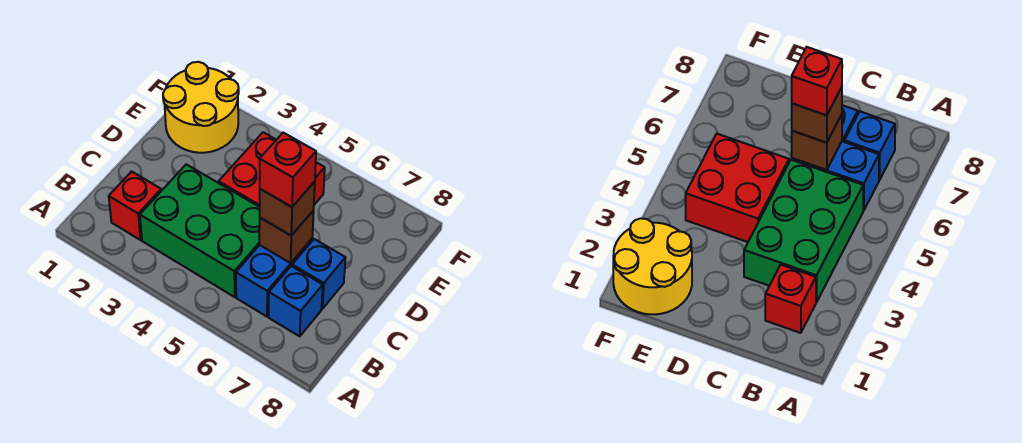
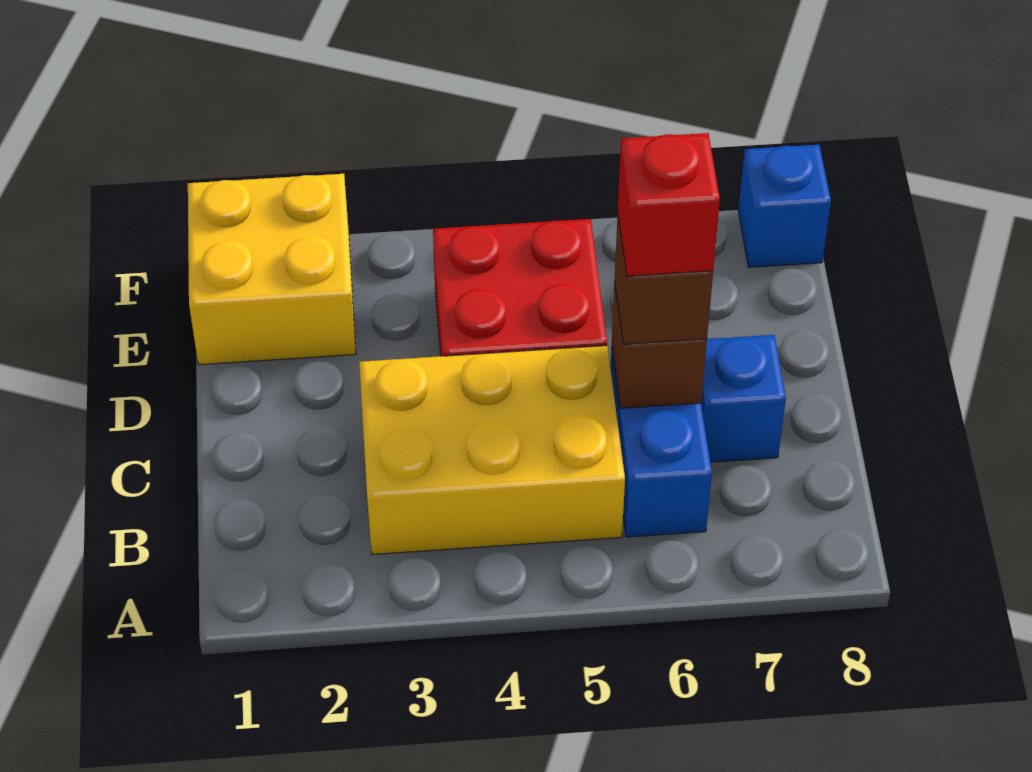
red 1x1 brick [109,172,161,240] -> none
green 2x3 brick [140,164,260,297] -> yellow 2x3 brick [359,346,625,555]
blue 1x1 brick [269,266,323,336] -> blue 1x1 brick moved to [738,145,831,267]
yellow 2x2 round brick [163,62,239,153] -> yellow 2x2 brick [188,174,356,365]

